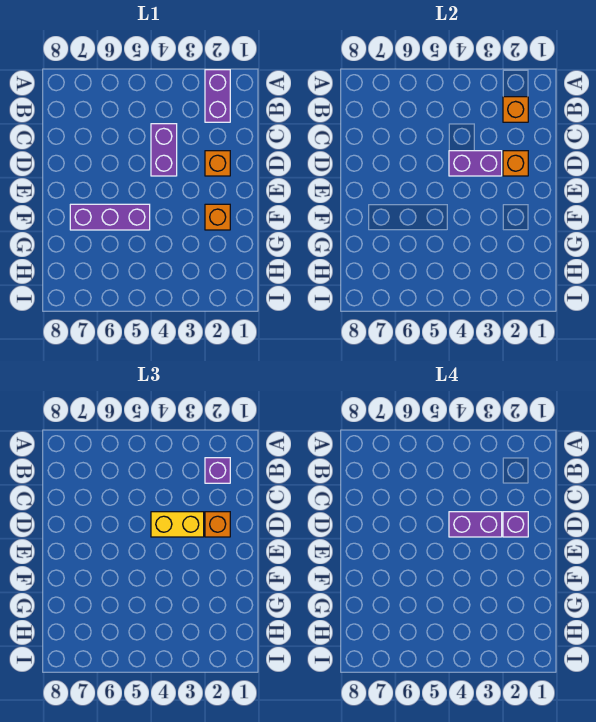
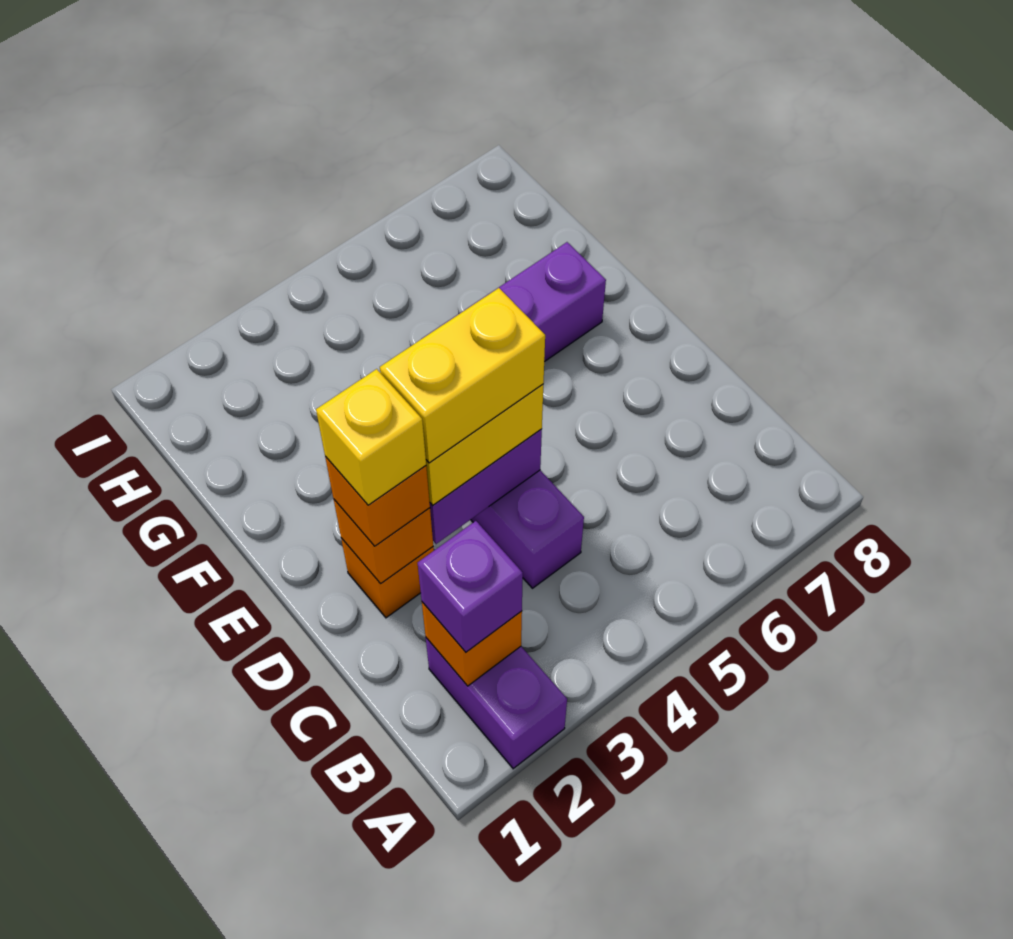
purple 1x1 brick [503,512,528,537] -> yellow 1x1 brick [316,369,426,505]
purple 1x2 brick [449,512,502,537] -> yellow 1x2 brick [380,288,545,463]
orange 1x1 brick [205,204,230,230] -> none

